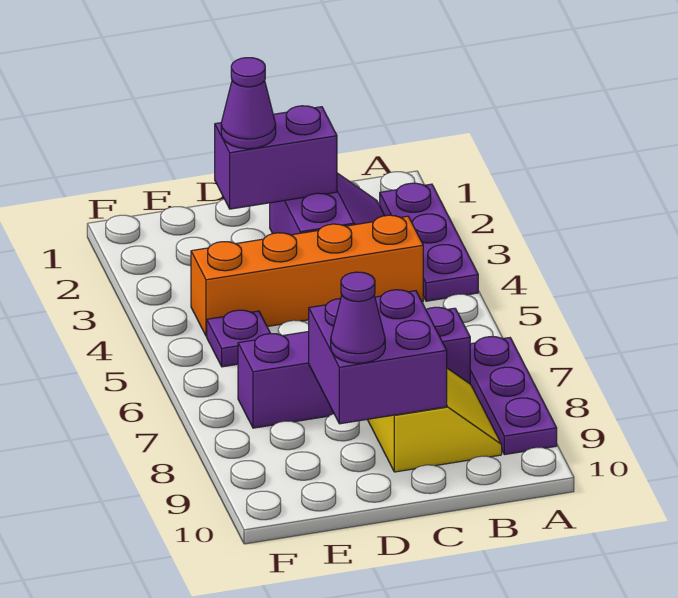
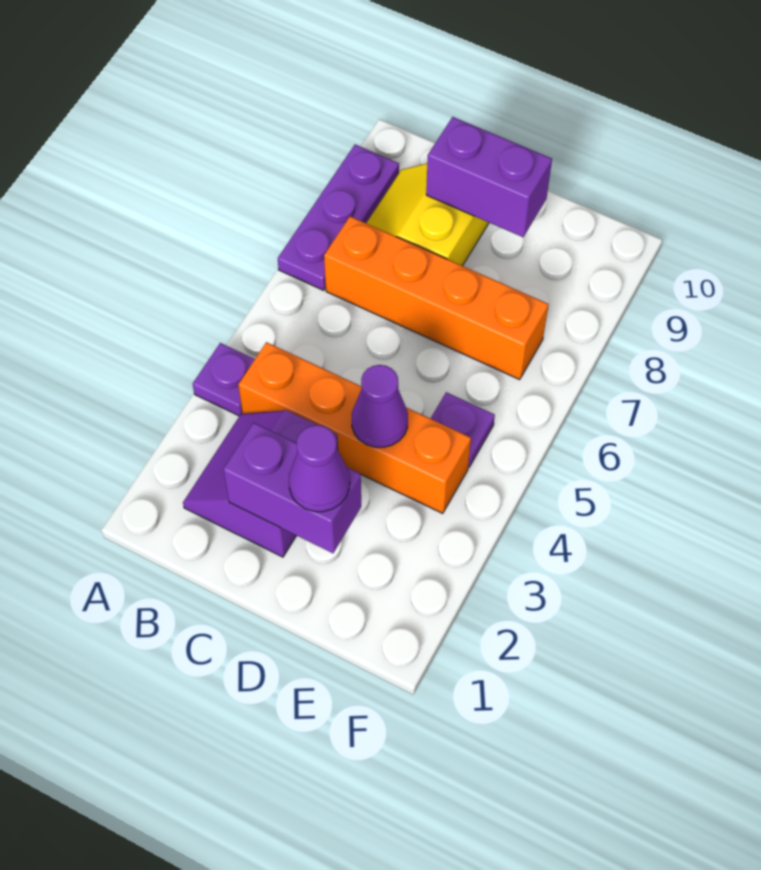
purple 1x3 plate [380,183,478,301] -> purple 1x1 plate [193,343,255,416]
purple 1x4 brick [238,307,471,428] -> orange 1x4 brick [324,216,548,380]
purple 2x2 brick [309,290,447,424] -> purple 1x2 brick [426,117,552,237]
purple 1x1 cone [331,272,385,363] -> purple 1x1 cone moved to [352,365,408,447]

